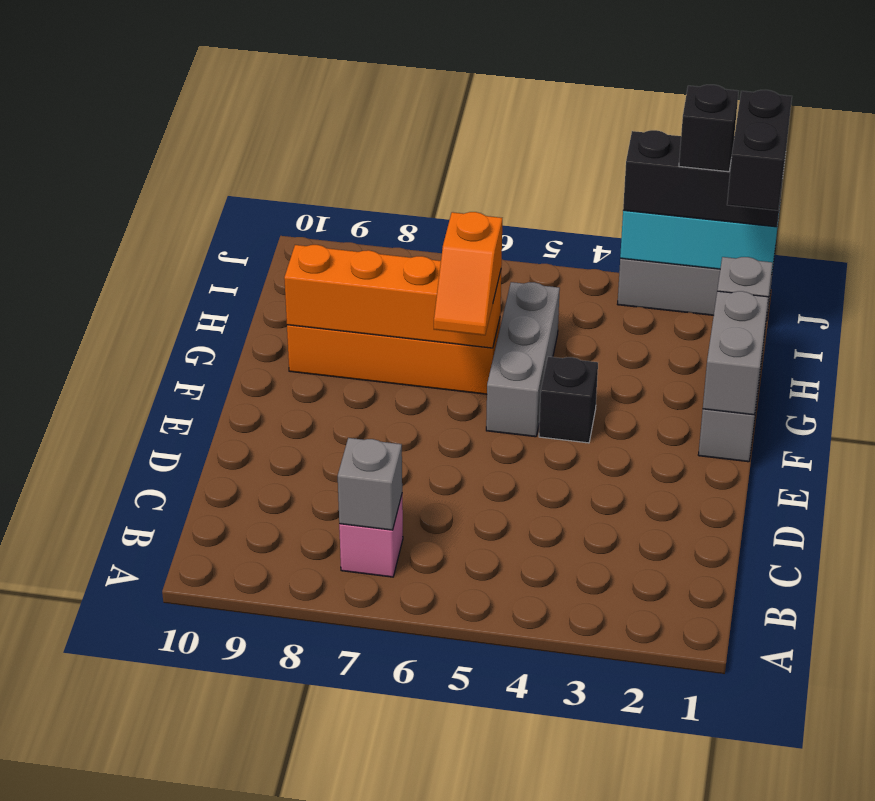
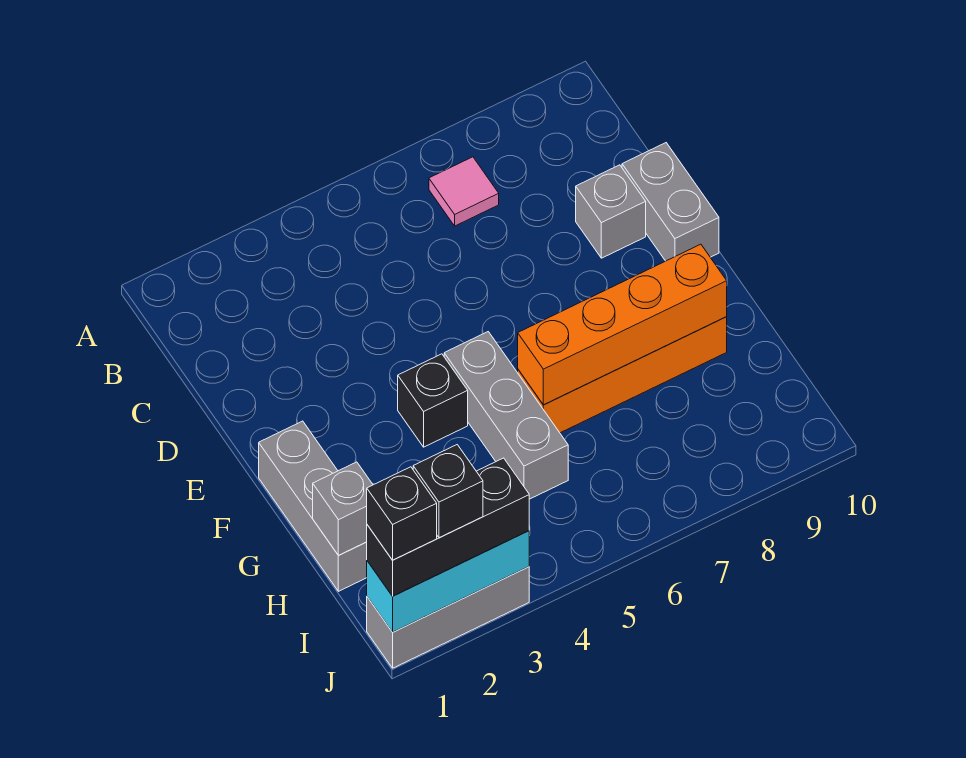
pink 1x1 brick [339,495,403,577] -> pink 1x1 tile [429,157,499,226]
grey 1x1 brick [338,438,402,530] -> grey 1x1 brick moved to [576,165,646,258]
grey 1x2 brick [703,291,768,415] -> grey 1x2 brick moved to [622,143,719,261]
orange 1x2 slope [434,212,502,335] -> none
black 1x2 brick [727,90,792,210] -> black 1x1 brick [367,467,437,560]

